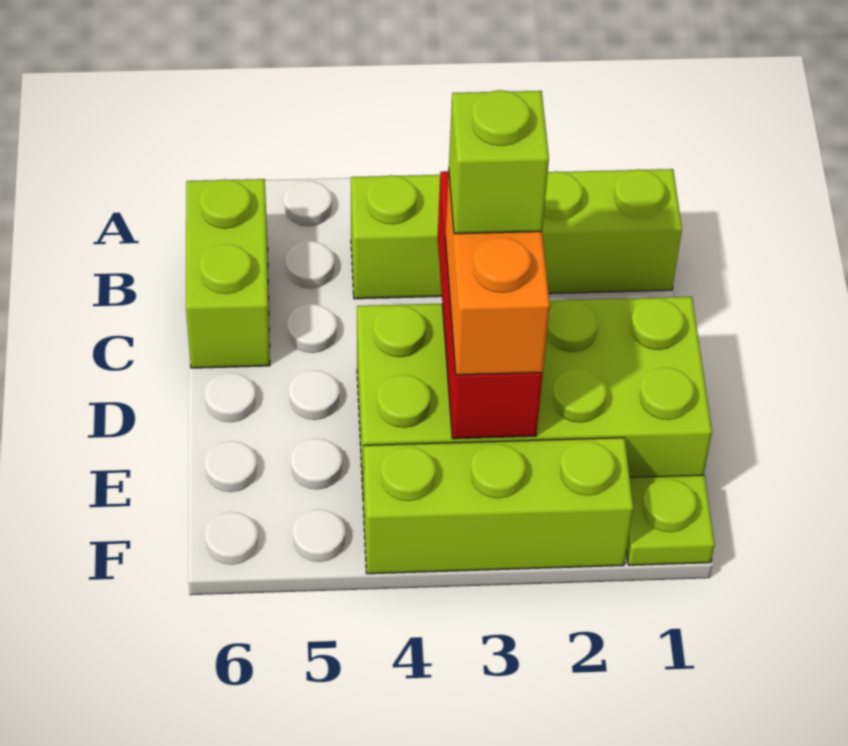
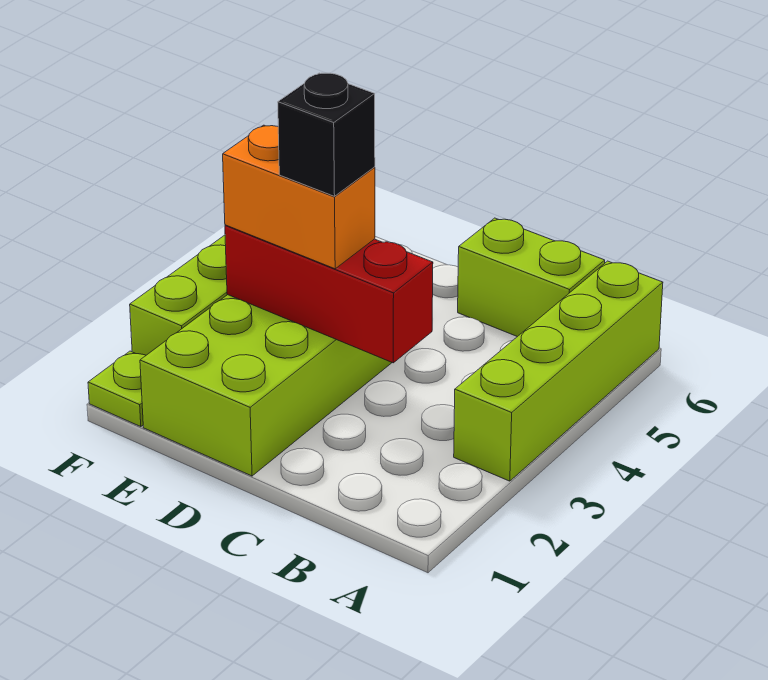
lime 1x4 brick [351,169,682,299] -> lime 1x4 brick moved to [454,261,663,481]
lime 1x1 brick [449,90,549,234] -> black 1x1 brick [278,73,375,196]

